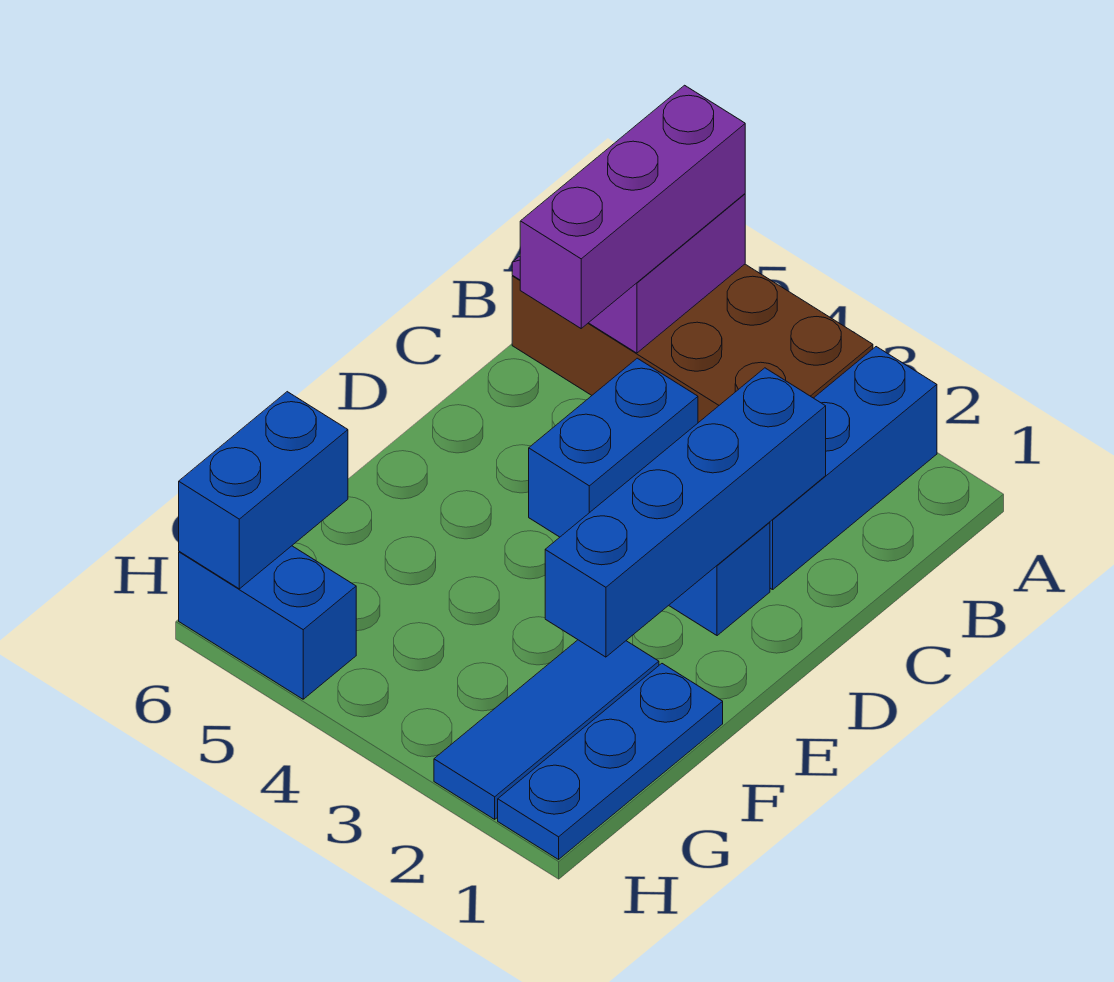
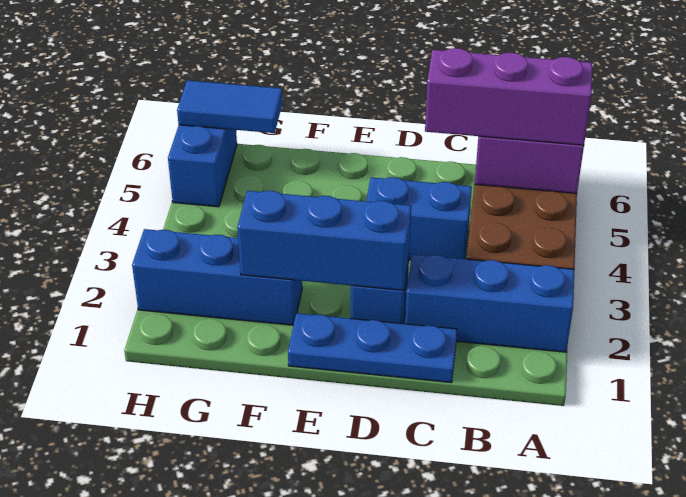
blue 1x4 brick [545,368,826,657] -> blue 1x3 brick [237,191,411,290]
blue 1x3 plate [498,664,723,859] -> blue 1x3 plate moved to [288,313,457,383]
blue 1x3 tile [434,640,659,819] -> blue 1x3 brick [132,229,302,325]
blue 1x2 brick [179,392,348,589] -> blue 1x2 tile [177,80,282,133]

